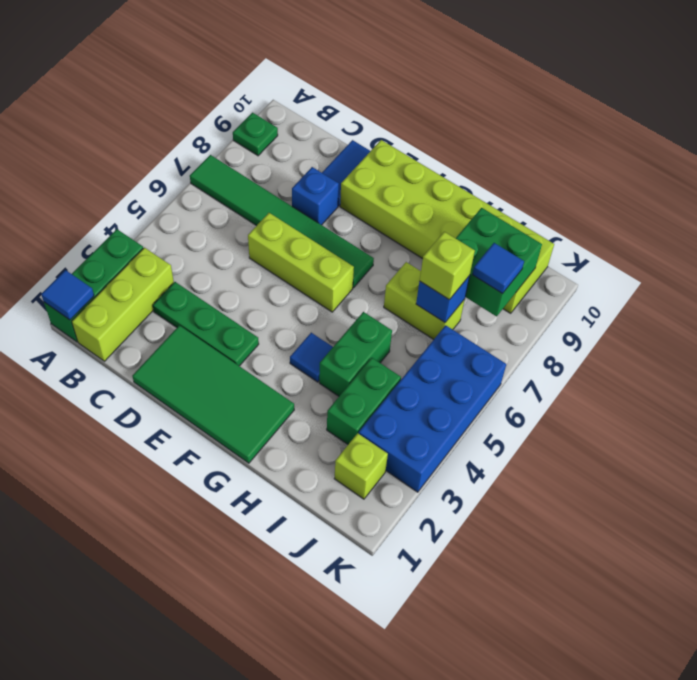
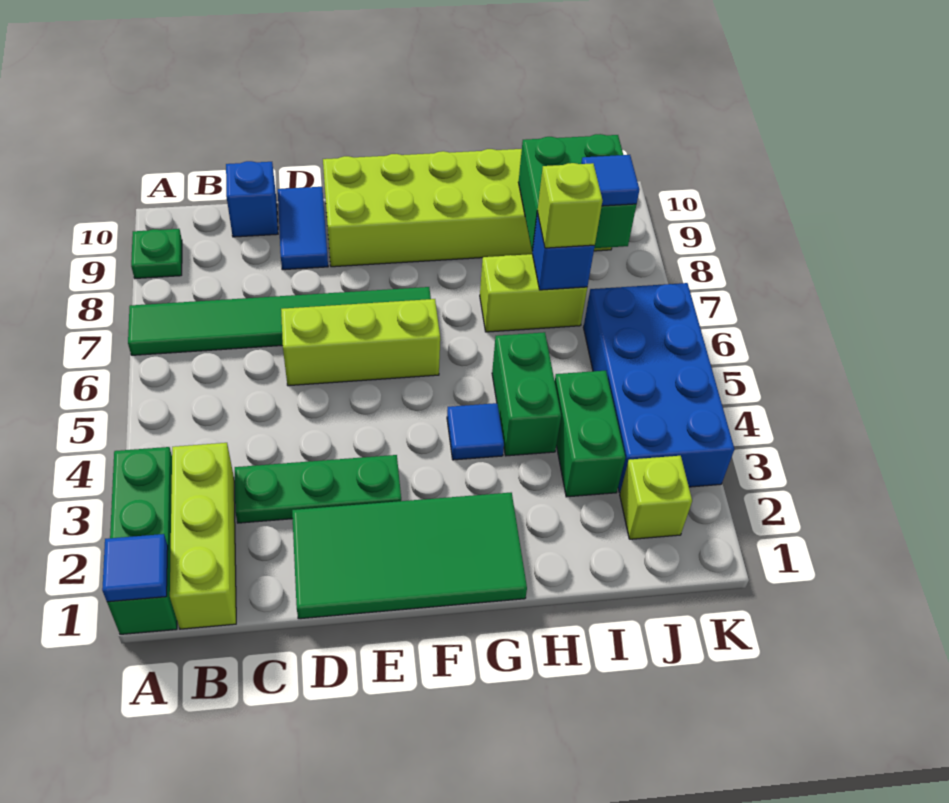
blue 1x1 brick [292,167,339,225] -> blue 1x1 brick moved to [226,161,278,237]

